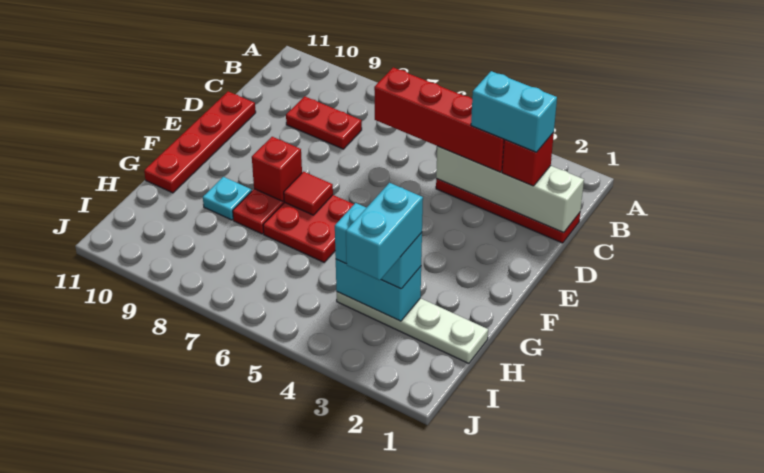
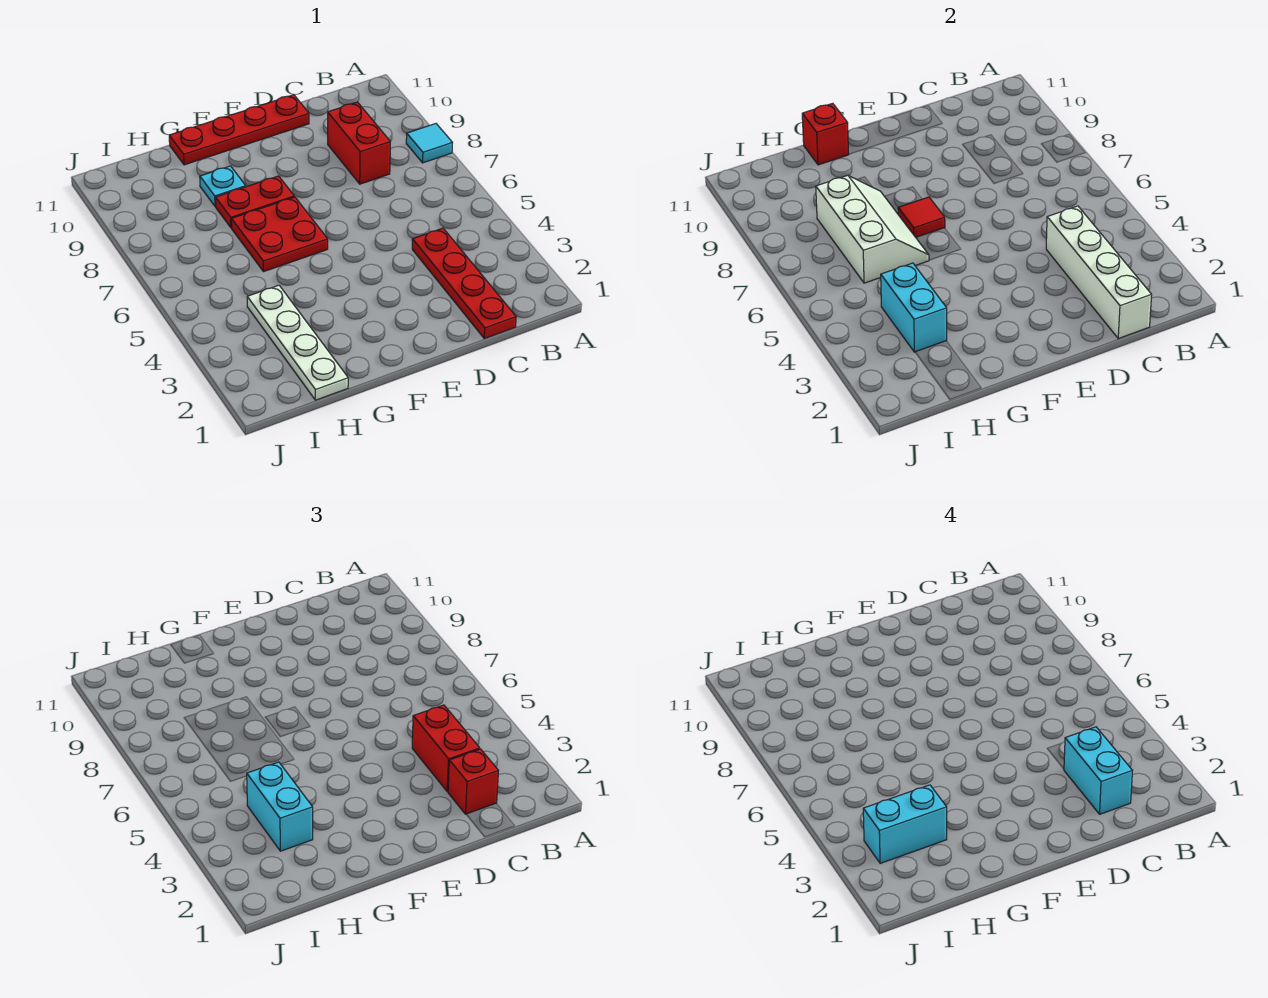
none -> cyan 1x1 tile [406,124,452,163]
red 1x4 brick [374,67,504,172] -> red 1x2 brick [412,705,480,792]
red 1x2 plate [286,96,362,149] -> red 1x2 brick [328,102,390,184]
red 1x1 brick [252,137,302,201] -> red 1x1 brick moved to [802,103,849,165]
none -> white 2x3 slope [816,175,929,283]

